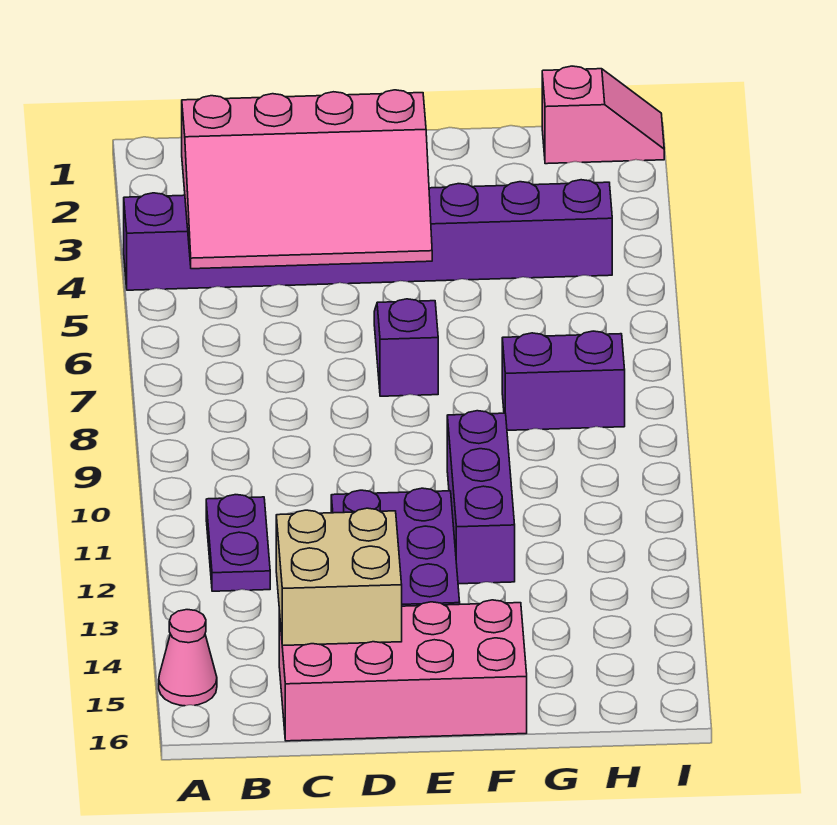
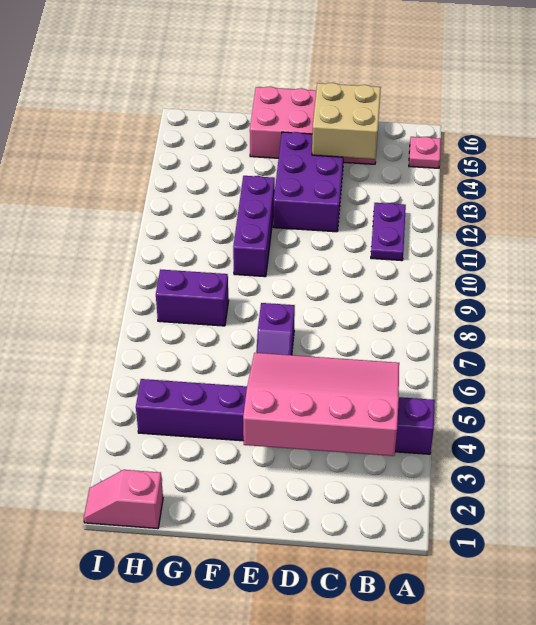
pink 1x1 cone [159,610,217,706] -> pink 1x1 plate [409,137,441,168]

